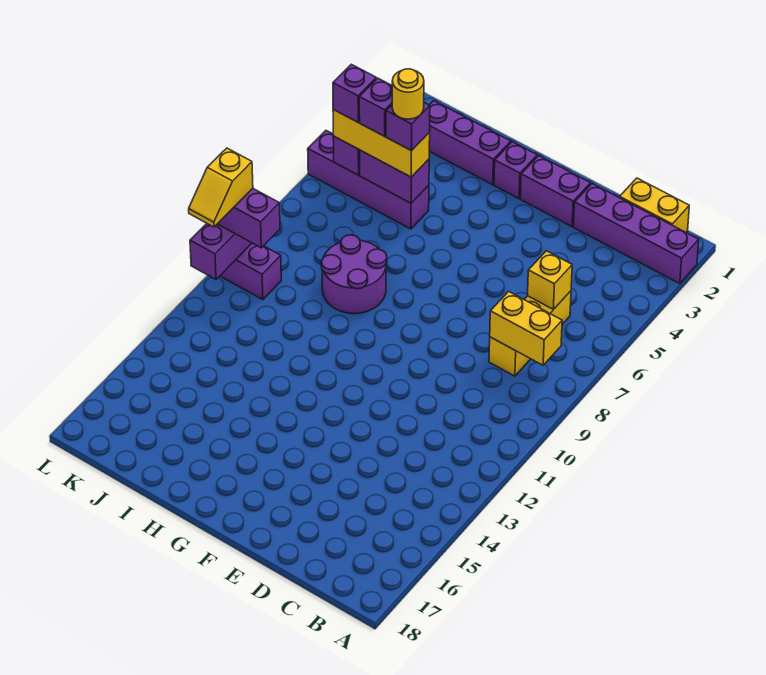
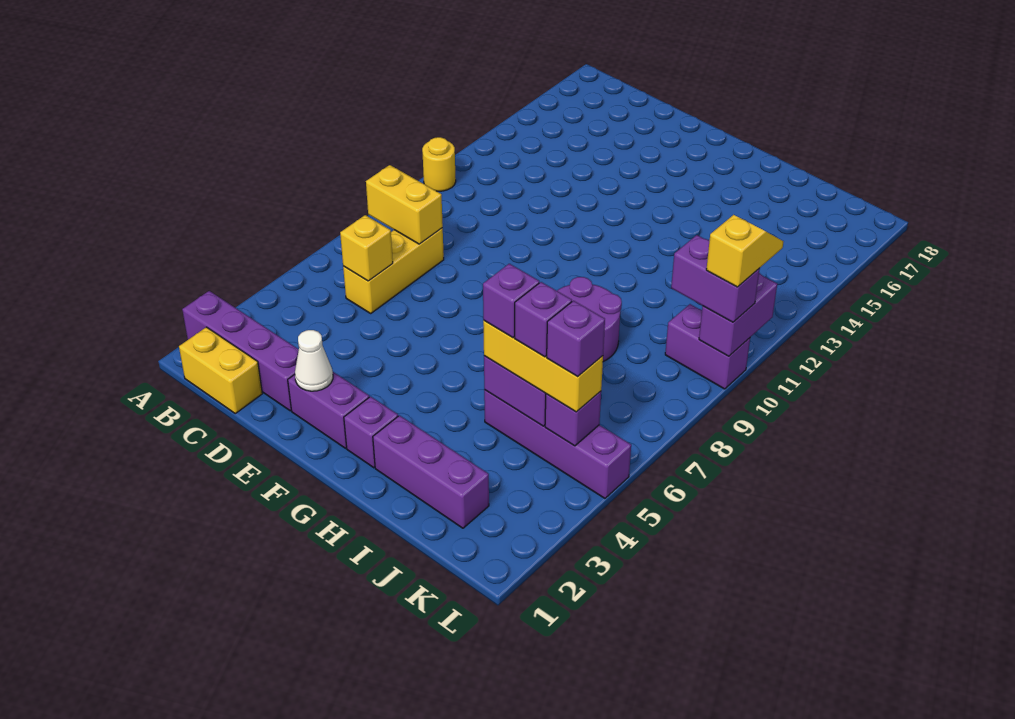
none -> white 1x1 cone [295,330,333,391]
yellow 1x1 round brick [392,69,424,119] -> yellow 1x1 round brick moved to [422,137,456,191]

